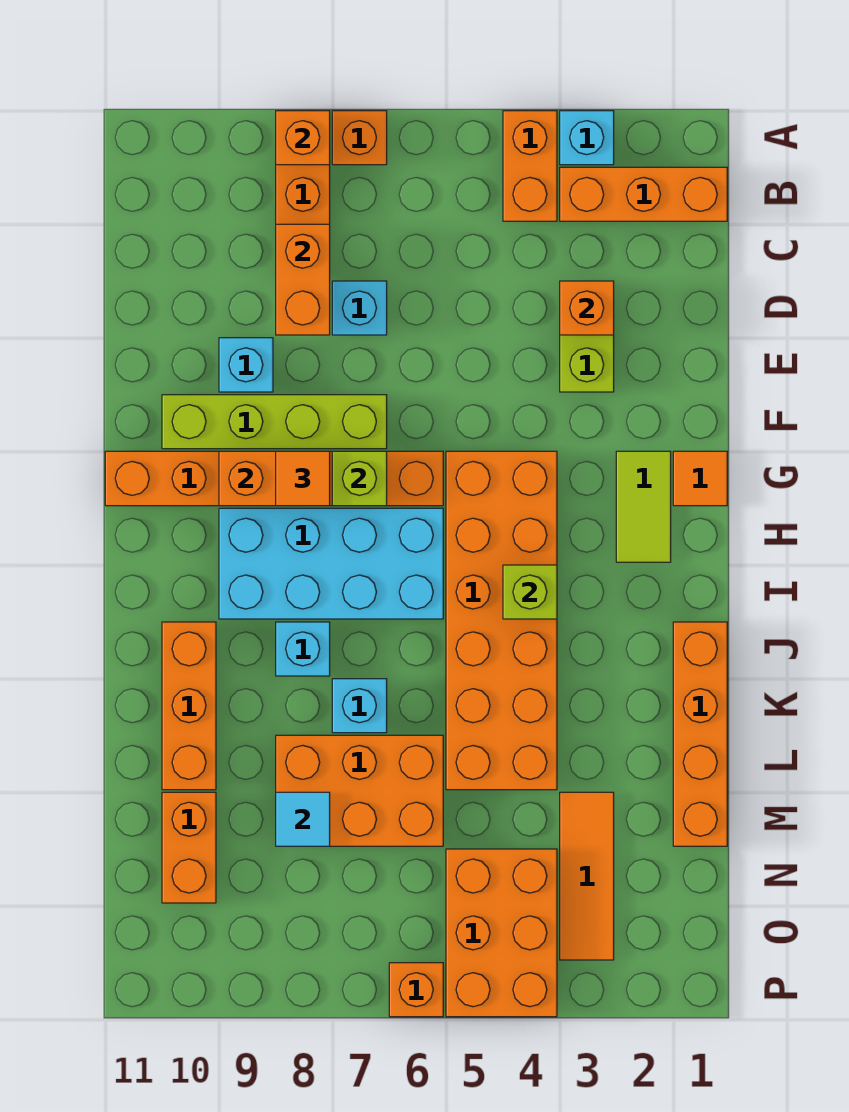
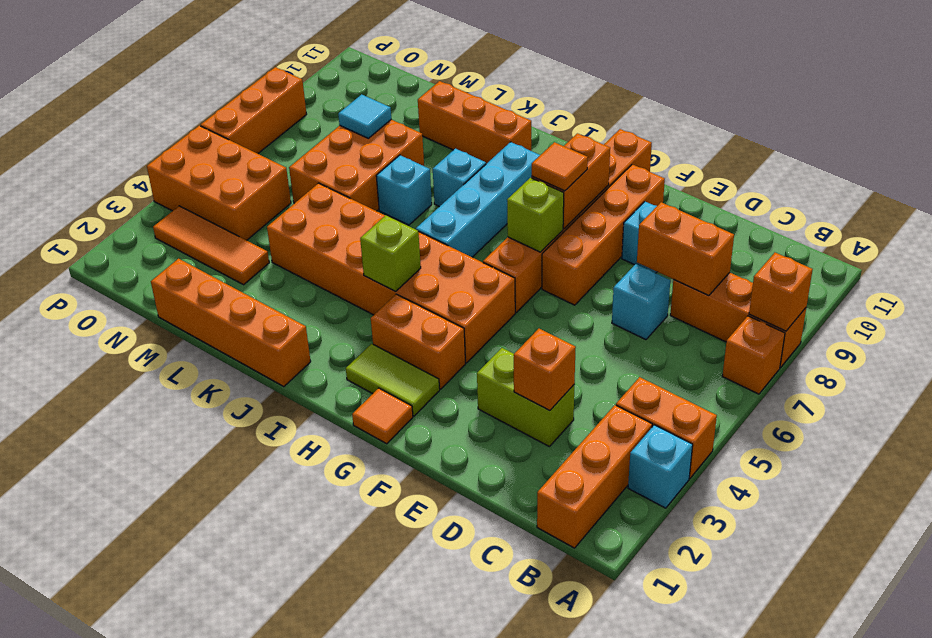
lime 1x4 brick [162,395,387,449] -> orange 1x4 brick [542,164,665,305]
cyan 2x4 brick [219,508,443,619] -> cyan 1x4 brick [416,142,540,257]
orange 1x2 brick [162,792,216,903] -> orange 1x2 brick moved to [371,294,465,389]
orange 1x1 brick [389,963,443,1017] -> orange 1x3 brick [201,67,307,154]

